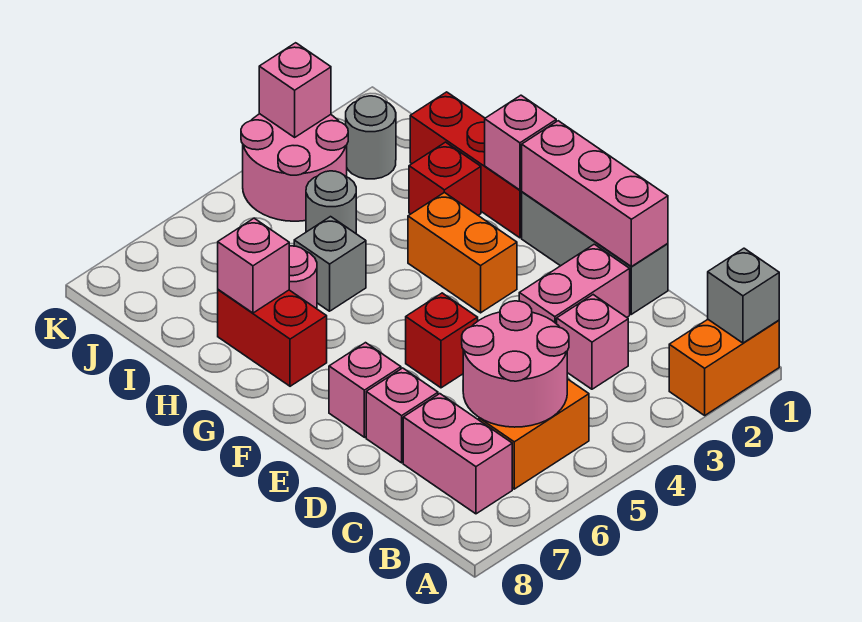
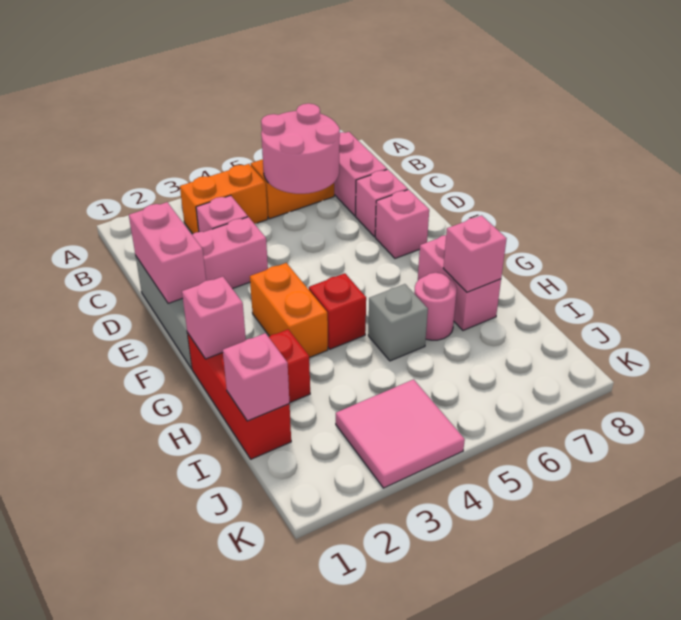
orange 1x2 brick [669,320,779,415] -> orange 1x2 brick moved to [180,164,268,234]
grey 1x1 brick [708,248,779,343] -> none
pink 1x3 brick [522,121,668,267] -> pink 1x2 brick [129,202,206,303]
red 1x1 brick [406,293,478,388] -> red 1x1 brick moved to [309,273,366,349]
red 1x2 brick [218,290,327,386] -> pink 1x2 brick [418,235,501,330]
grey 1x1 round brick [306,171,356,233] -> none
grey 1x1 round brick [346,96,396,179] -> none
pink 2x2 round brick [241,114,348,221] -> pink 2x2 tile [336,379,465,488]
pink 1x1 brick [259,43,331,137] -> pink 1x1 brick moved to [223,333,290,421]

